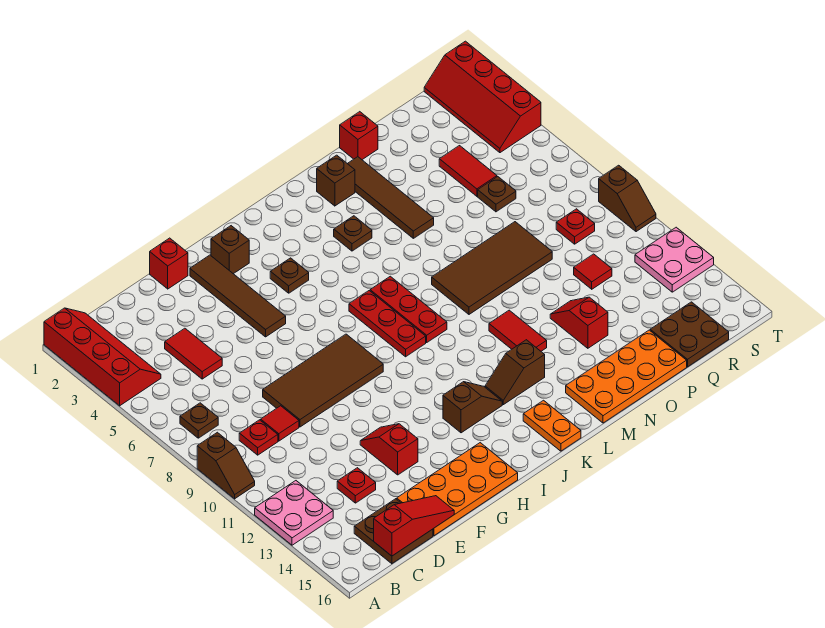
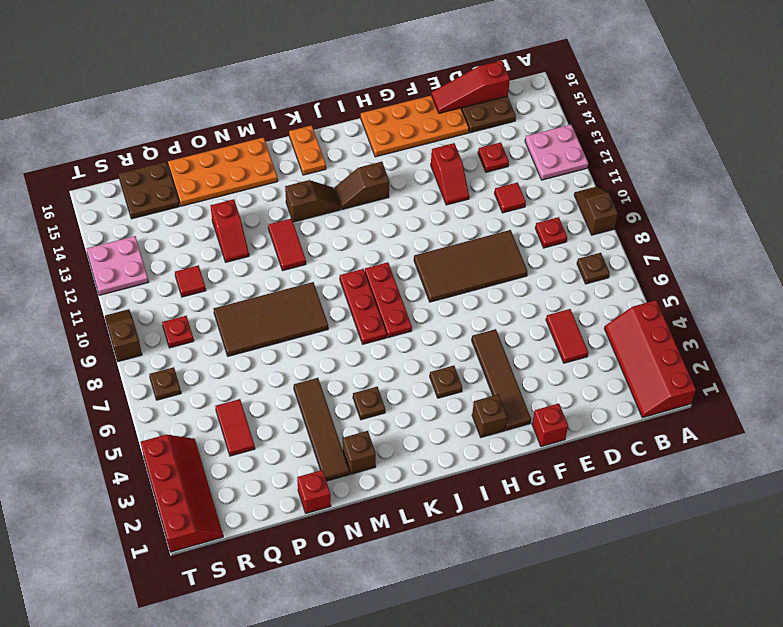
red 1x1 tile [261,406,299,441] -> red 1x1 tile moved to [494,182,526,213]
brown 1x1 plate [478,177,516,212] -> brown 1x1 plate moved to [149,367,181,400]

